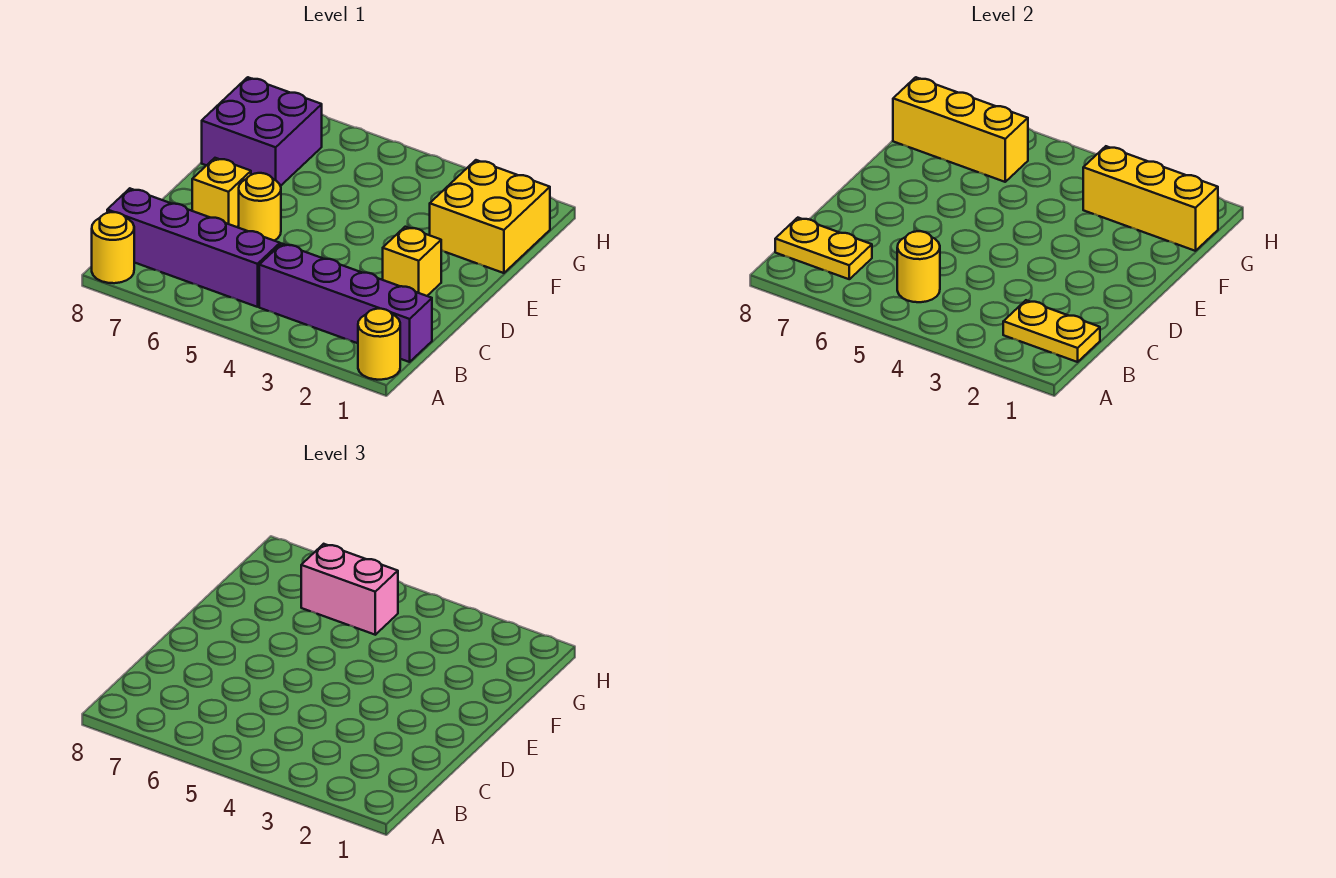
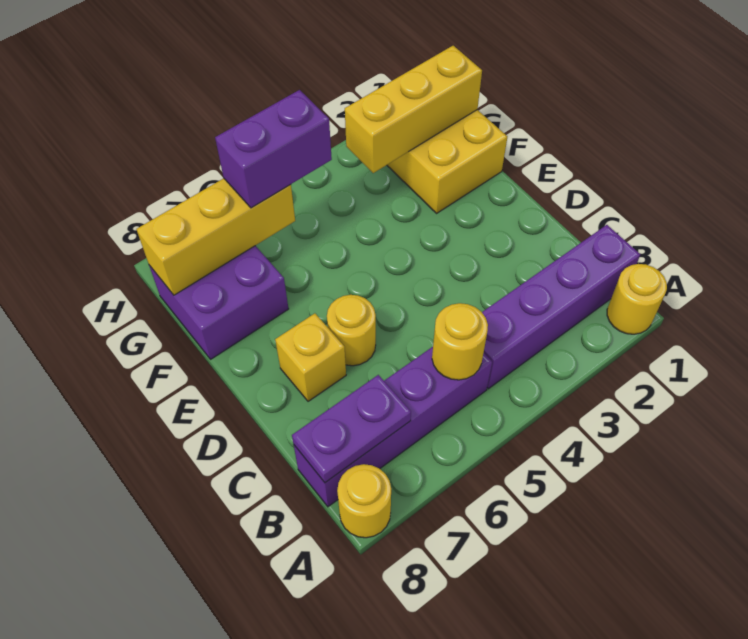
yellow 1x2 plate [1003,300,1100,362] -> none
yellow 1x2 plate [775,218,872,279] -> purple 1x2 plate [292,375,411,483]
yellow 1x1 brick [383,227,441,296] -> none
pink 1x2 brick [301,544,398,635] -> purple 1x2 brick [215,90,332,208]

